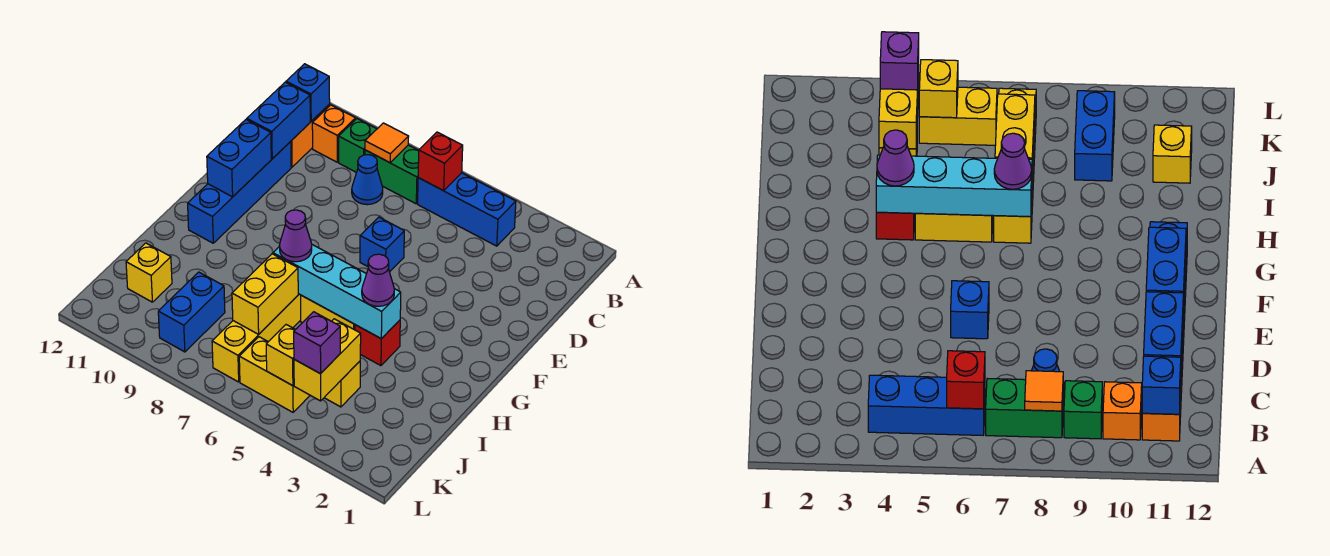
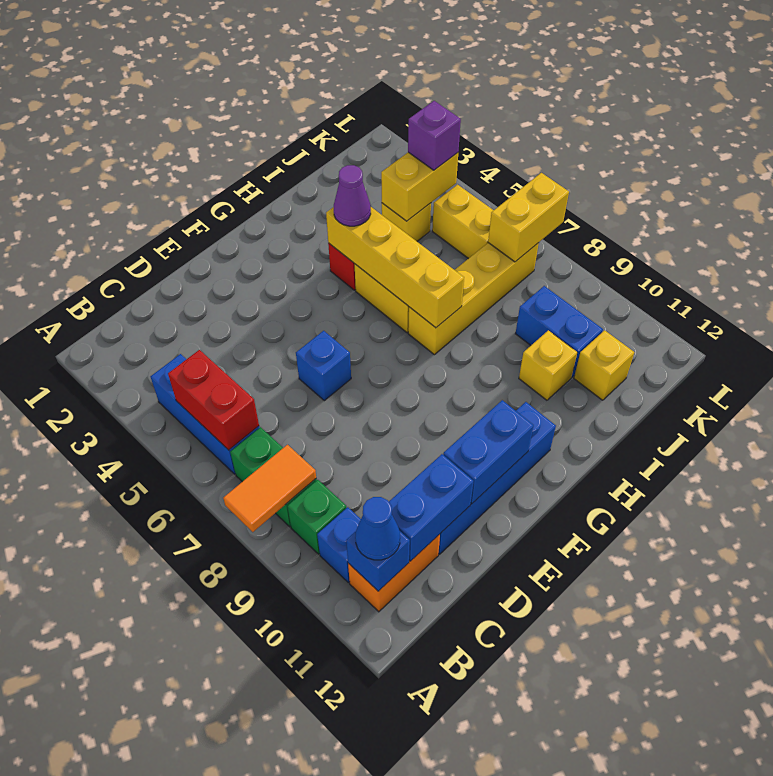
red 1x1 brick [418,132,463,191] -> red 1x2 brick [168,350,259,450]
orange 1x1 tile [365,123,409,163] -> orange 1x2 tile [223,445,316,532]
orange 1x1 brick [312,105,356,162] -> blue 1x1 brick [317,507,361,582]
blue 1x1 cone [352,155,383,205] -> blue 1x1 cone moved to [355,497,400,560]
cyan 1x4 brick [273,245,401,339] -> yellow 1x4 brick [326,207,464,328]
purple 1x1 cone [280,210,312,262] -> none
yellow 1x2 brick [232,254,298,334] -> yellow 1x2 brick moved to [488,173,569,262]
blue 1x2 brick [158,272,225,352] -> blue 1x2 brick turned to [515,286,603,377]
yellow 1x1 brick [266,325,296,386] -> yellow 1x1 brick moved to [519,330,577,400]

